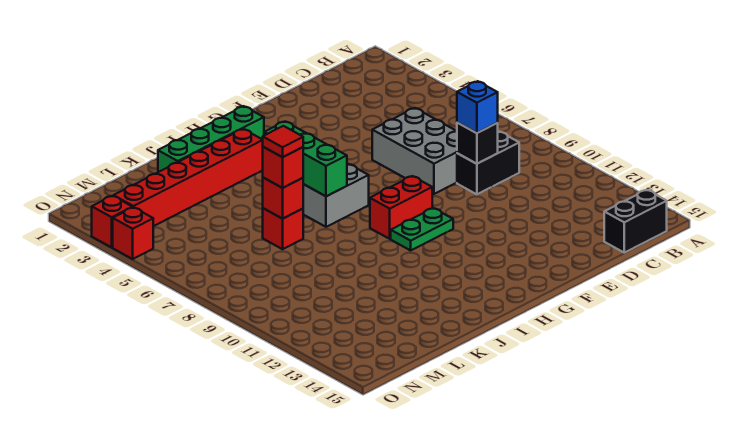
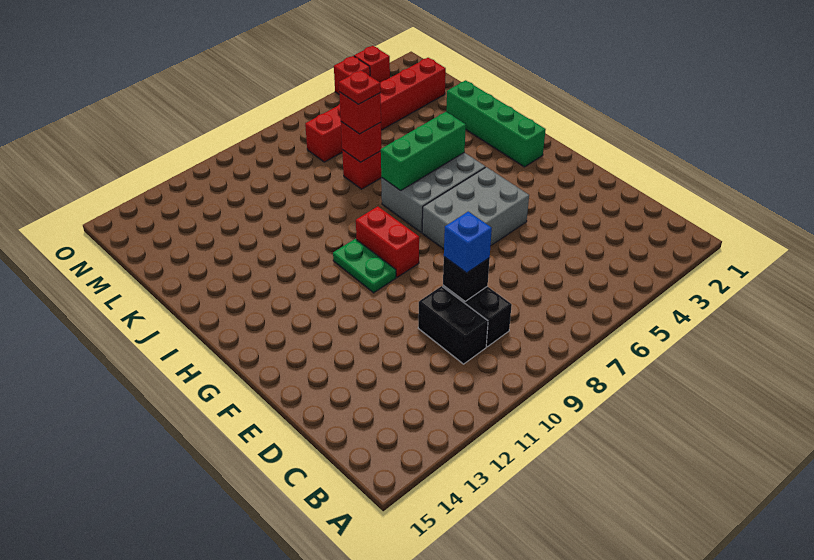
black 1x2 brick [604,190,667,253] -> black 1x2 brick moved to [418,286,488,364]
grey 2x3 brick [372,108,457,194] -> grey 2x3 brick moved to [422,167,529,249]
red 1x6 brick [114,129,263,226] -> red 1x6 brick turned to [305,58,446,162]
red 1x1 tile [263,126,303,157] -> red 1x1 plate [339,70,380,104]

